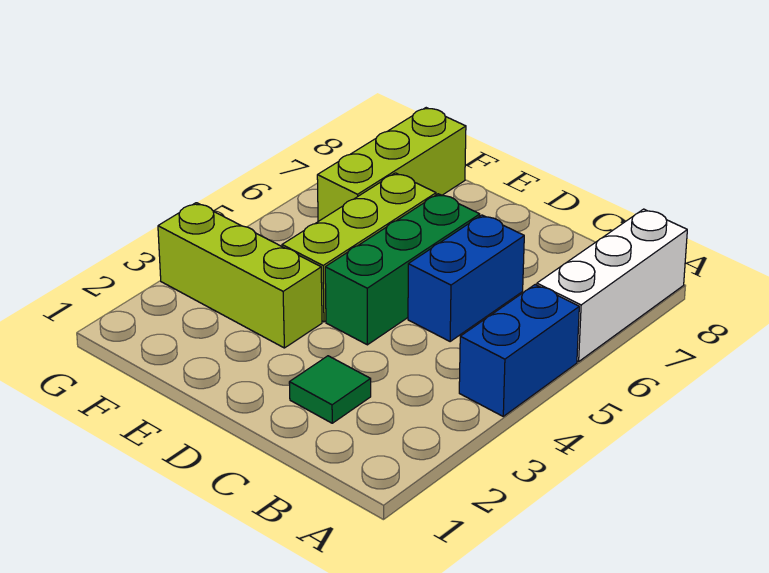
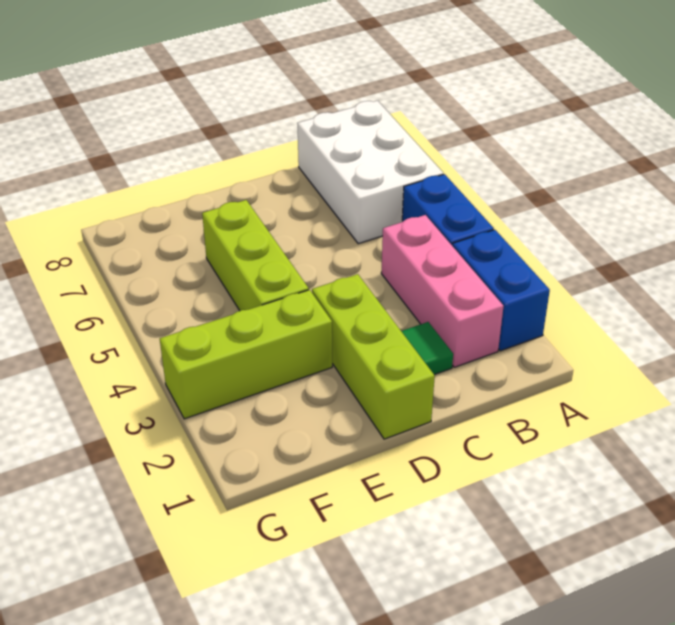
white 1x3 brick [537,209,687,362] -> white 2x3 brick [297,101,443,244]
none -> pink 1x3 brick [381,215,504,367]
blue 1x2 brick [408,215,524,341] -> blue 1x2 brick moved to [453,230,550,351]
green 1x3 brick [325,194,480,345] -> none
lime 1x3 brick [317,108,466,221] -> lime 1x3 brick moved to [312,274,435,439]

